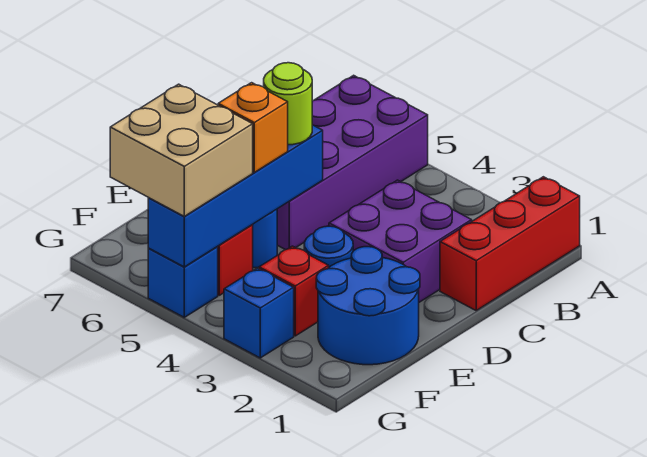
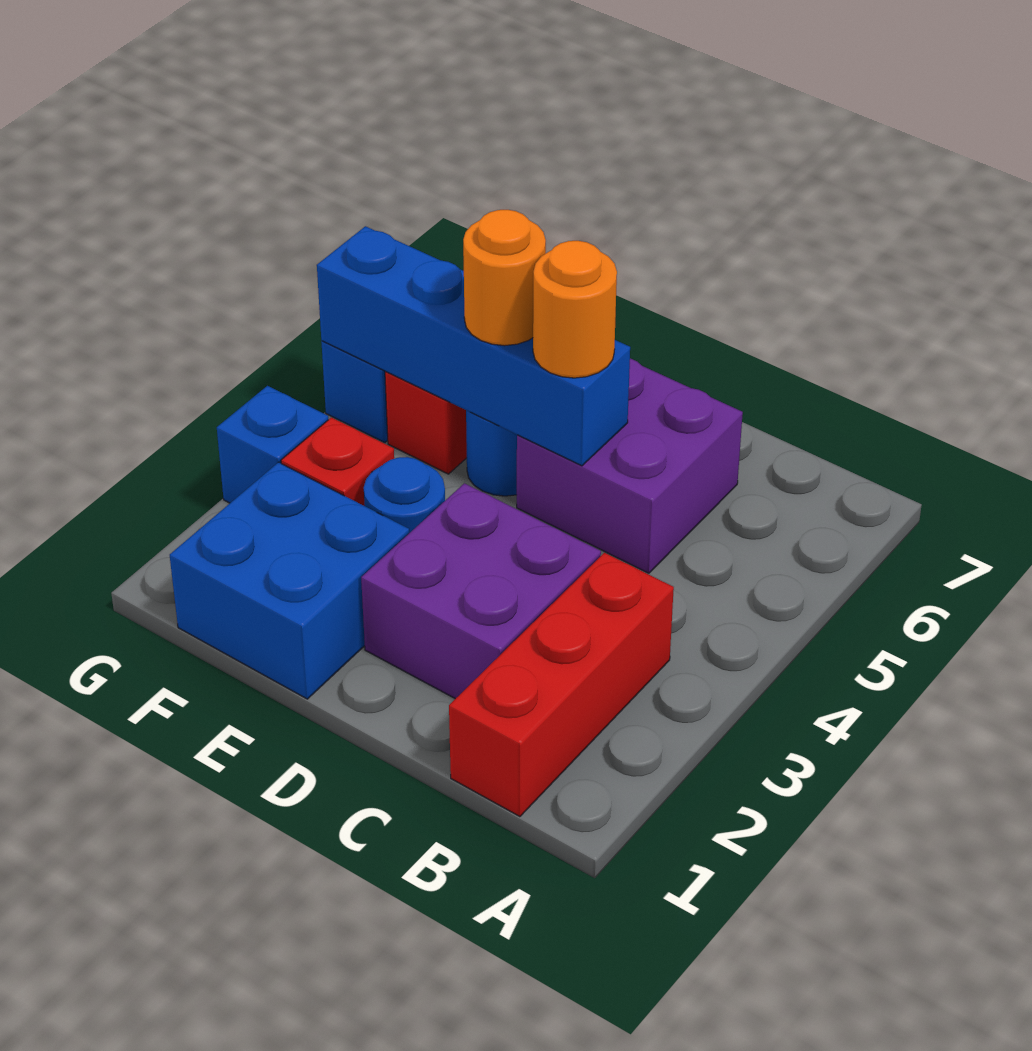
red 1x3 brick [440,177,580,310] -> red 1x3 brick turned to [449,553,674,817]
purple 2x4 brick [277,75,428,250] -> purple 2x2 brick [517,358,743,573]
lime 1x1 round brick [264,63,312,145] -> orange 1x1 round brick [533,241,617,378]
blue 2x2 round brick [316,247,420,365] -> blue 2x2 brick [170,462,409,699]
orange 1x1 brick [218,83,288,172] -> orange 1x1 round brick [463,210,546,346]
tan 2x2 brick [110,84,253,216] -> none

